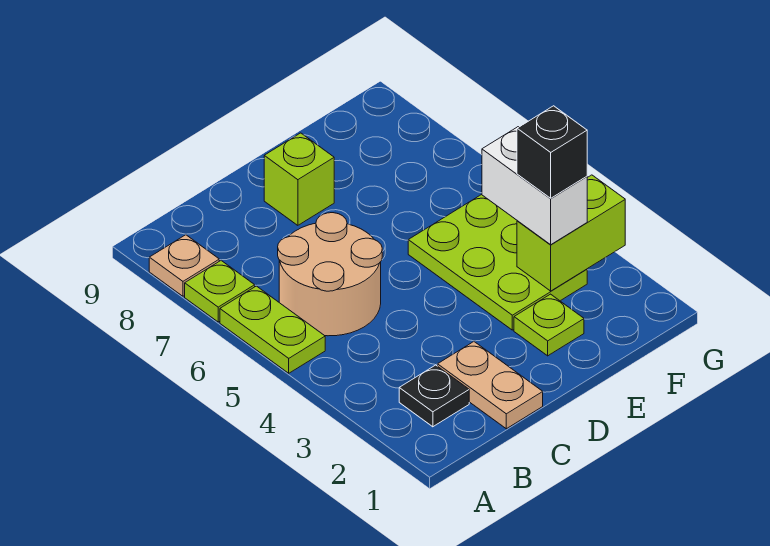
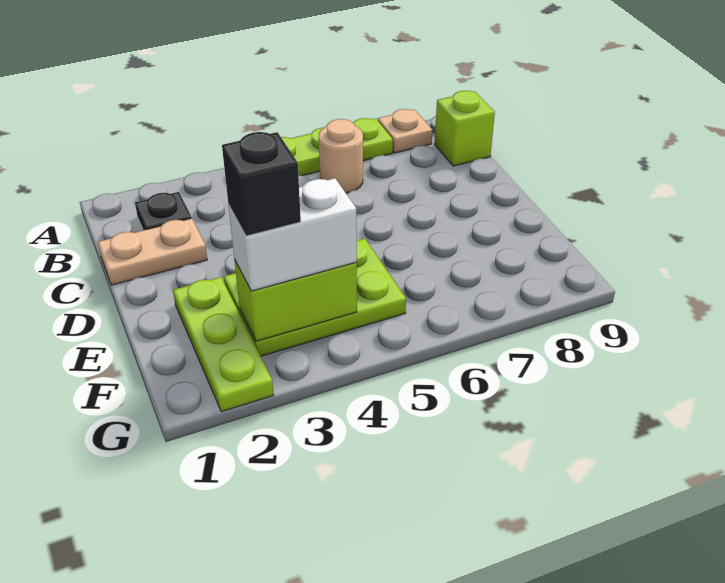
tan 2x2 round brick [278,213,382,336] -> tan 1x1 round brick [319,119,363,193]
lime 1x1 brick [264,133,334,225] -> lime 1x1 brick moved to [435,91,495,166]
lime 1x1 plate [514,294,584,356] -> lime 1x3 plate [173,277,274,412]
lime 1x2 brick [517,175,625,291] -> lime 1x2 brick turned to [234,259,357,341]

